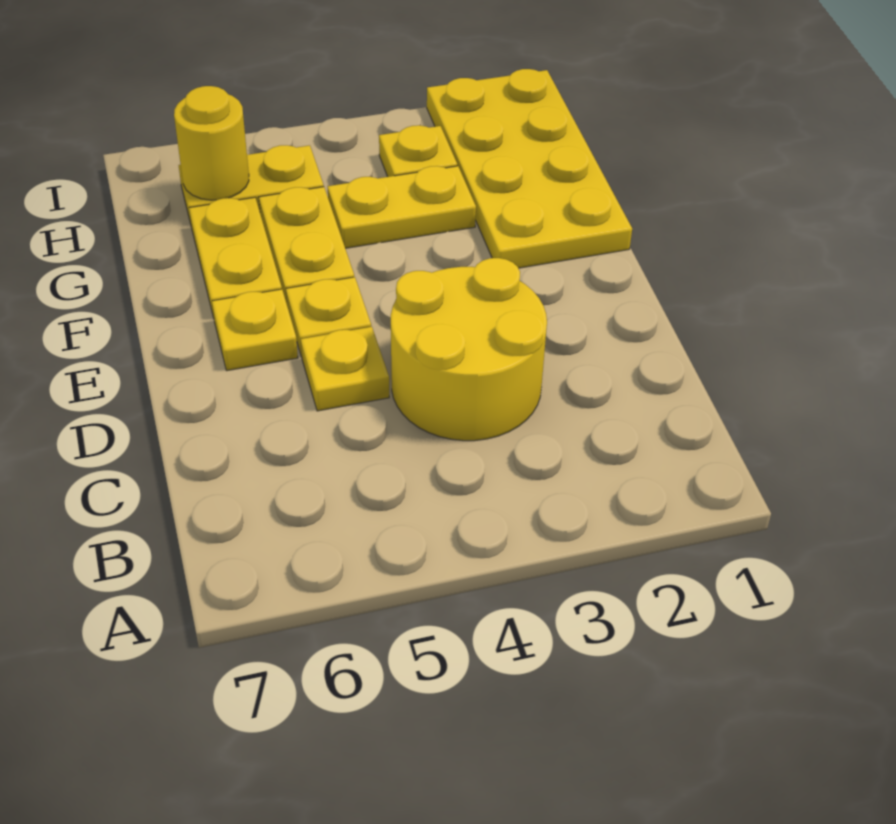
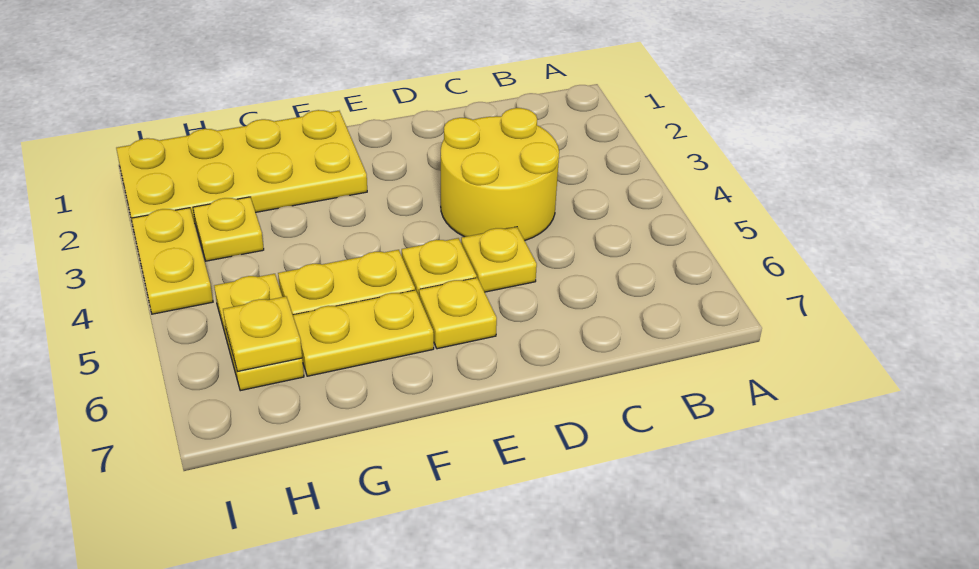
yellow 1x2 plate [327,166,476,248] -> yellow 1x2 plate moved to [131,208,213,314]
yellow 1x1 round brick [174,86,249,200] -> yellow 1x1 plate [223,296,302,372]

